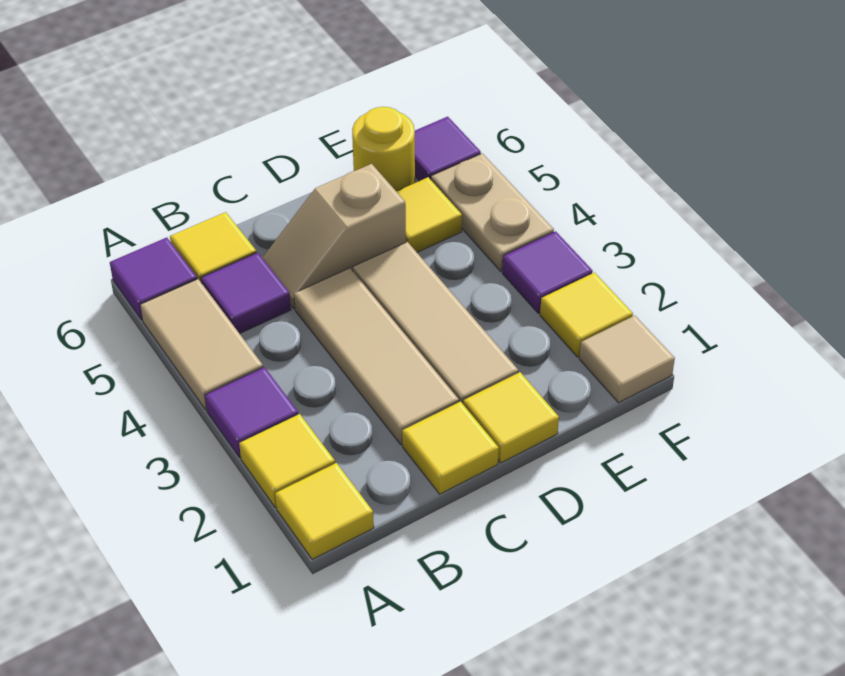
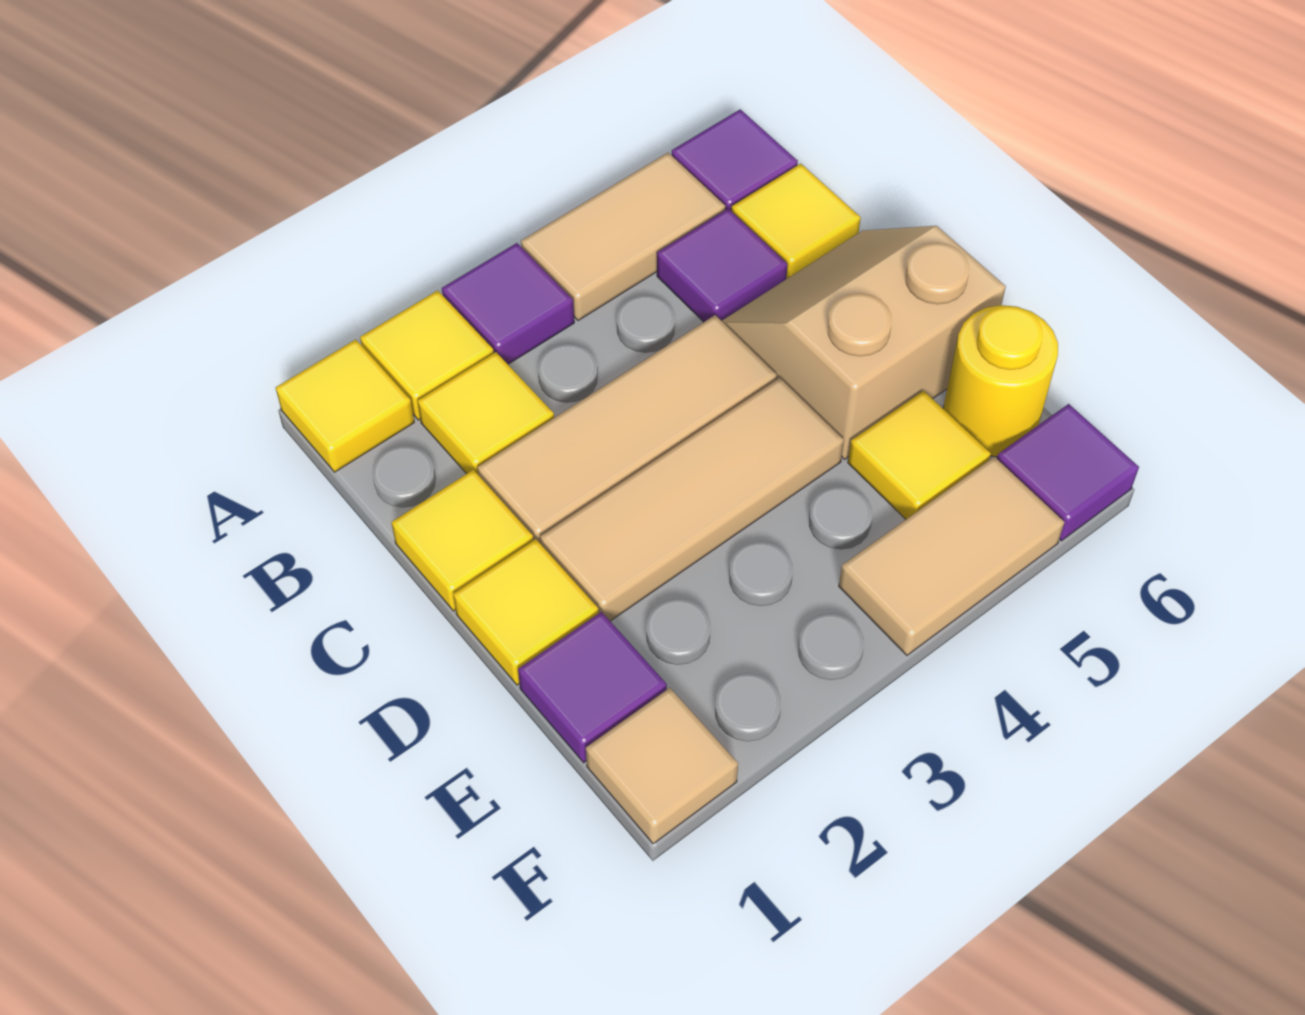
tan 1x2 slope [262,164,406,309] -> tan 2x2 slope [722,226,1006,459]
yellow 1x1 tile [540,273,633,357] -> yellow 1x1 tile moved to [418,352,554,474]
purple 1x1 tile [502,231,593,313] -> purple 1x1 tile moved to [518,612,667,763]
tan 1x2 plate [431,153,554,271] -> tan 1x2 tile [839,457,1064,655]

